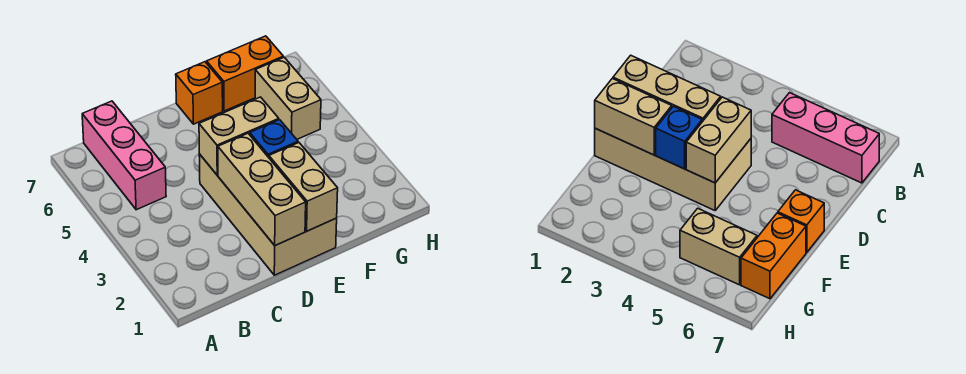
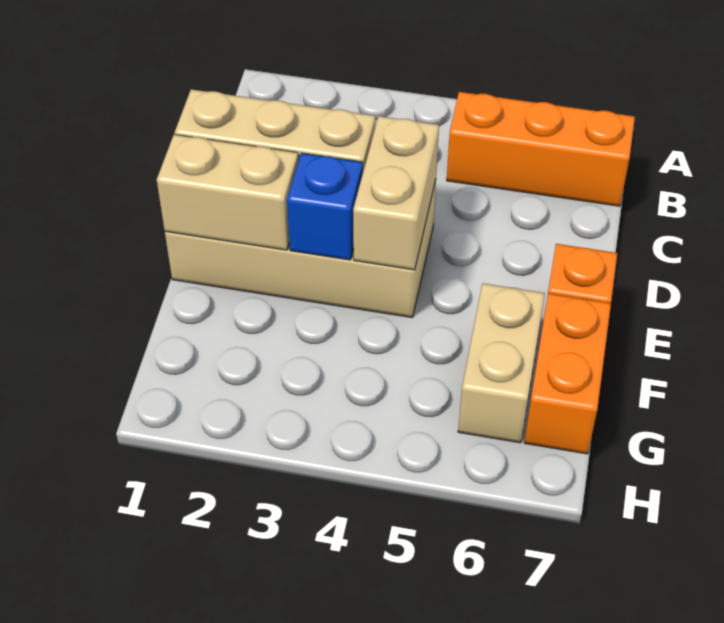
pink 1x3 brick [82,101,166,210] -> orange 1x3 brick [447,92,635,206]
tan 1x2 brick [255,57,321,139] -> tan 1x2 brick turned to [458,283,545,443]

